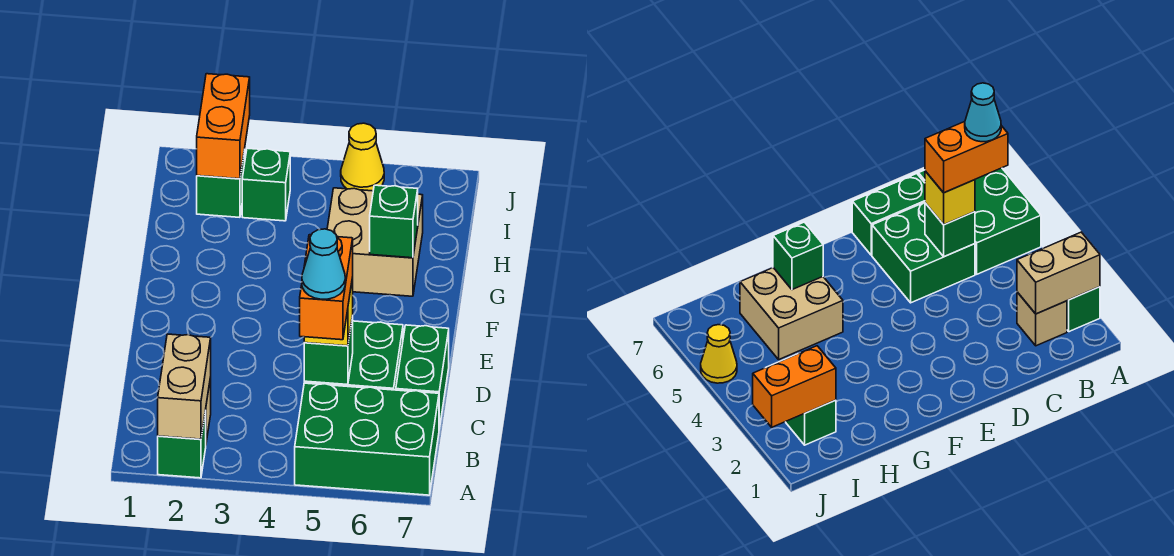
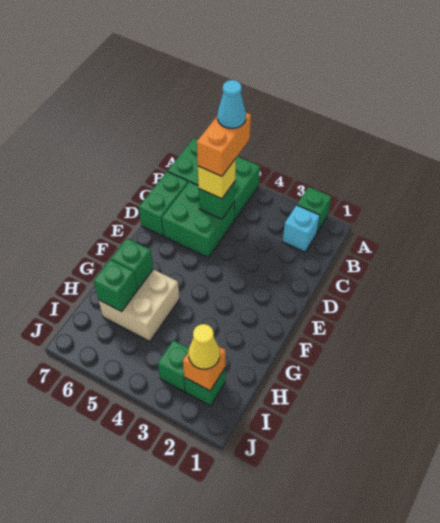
tan 1x2 brick [158,334,211,439] -> none
tan 1x1 brick [1017,292,1067,346] -> cyan 1x1 brick [283,205,320,252]
none -> green 1x1 brick [93,260,137,312]
orange 1x2 brick [197,74,250,179] -> orange 1x1 brick [183,347,226,391]
yellow 1x1 cone [341,123,384,191] -> yellow 1x1 cone moved to [188,324,220,369]

